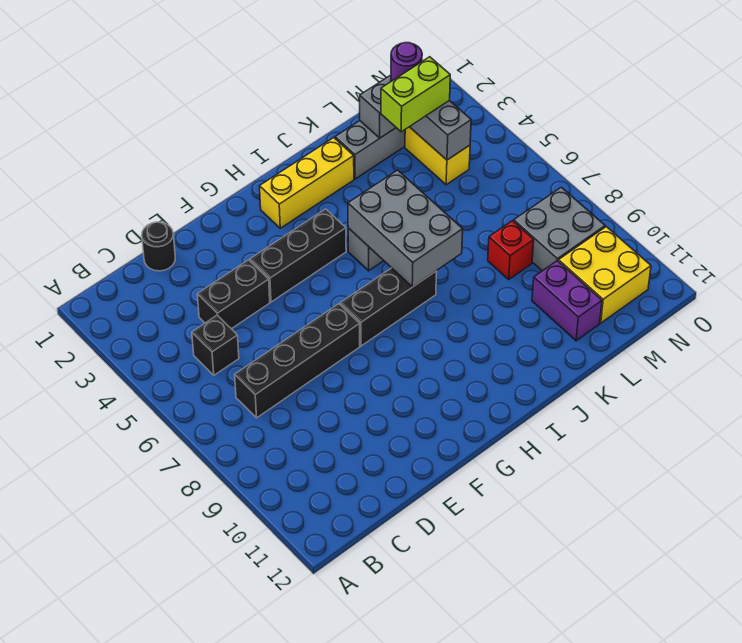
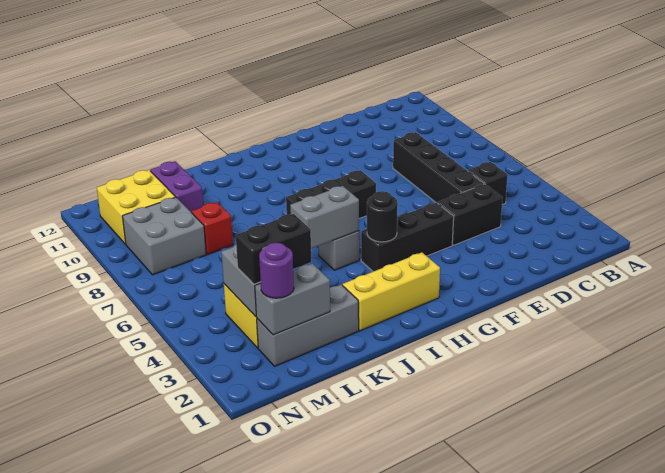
black 1x4 brick [235,304,360,418] -> black 1x4 brick turned to [393,132,484,203]
black 1x1 round brick [142,222,175,271] -> black 1x1 round brick moved to [367,191,398,242]
grey 2x3 brick [348,170,463,287] -> grey 1x2 brick [290,186,359,249]
lime 1x2 brick [381,57,450,132] -> black 1x2 brick [236,214,311,284]

